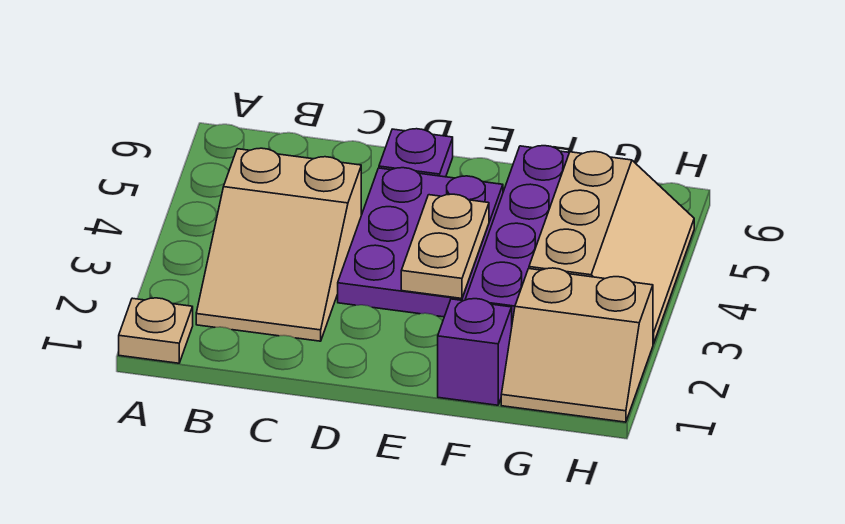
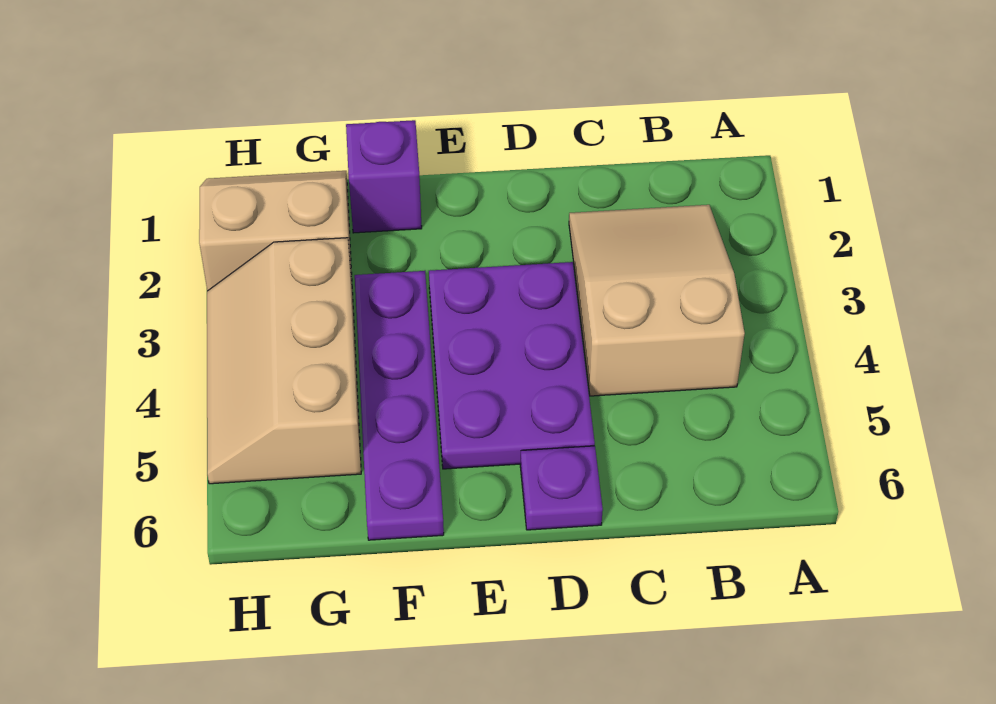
tan 1x1 plate [119,298,193,363] -> none
tan 1x2 plate [401,194,489,298] -> none

